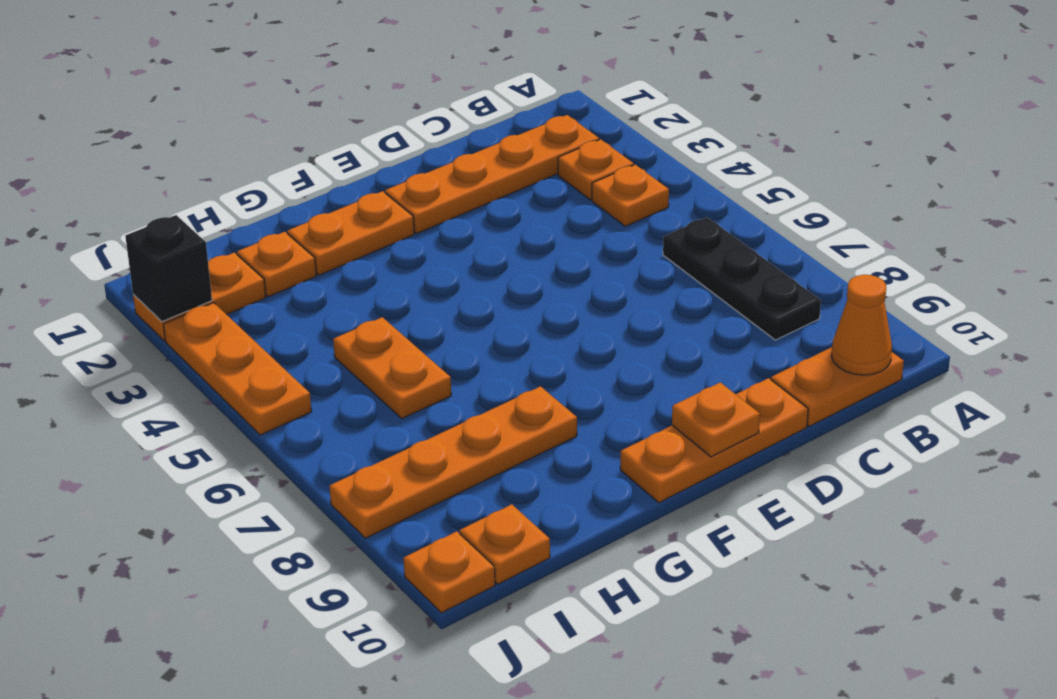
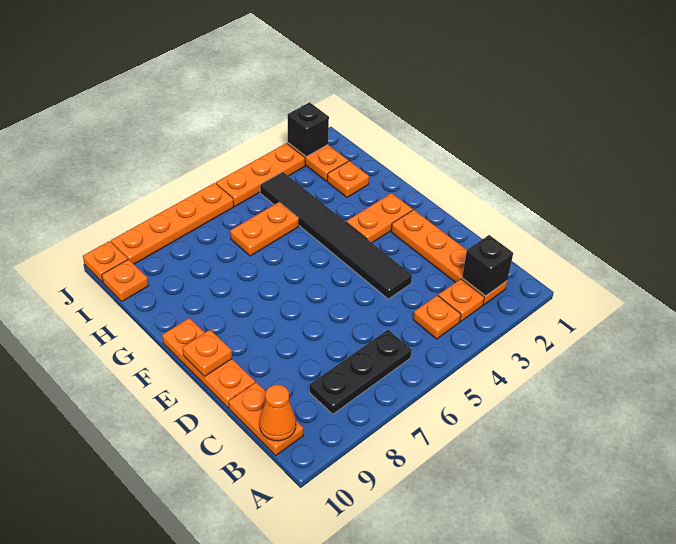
none -> black 1x1 brick [462,235,513,296]
none -> black 1x6 tile [260,172,412,299]
orange 1x2 plate [287,191,414,275] -> orange 1x2 plate turned to [346,193,413,243]
orange 1x4 plate [329,386,577,538] -> orange 1x4 plate turned to [111,183,234,264]

